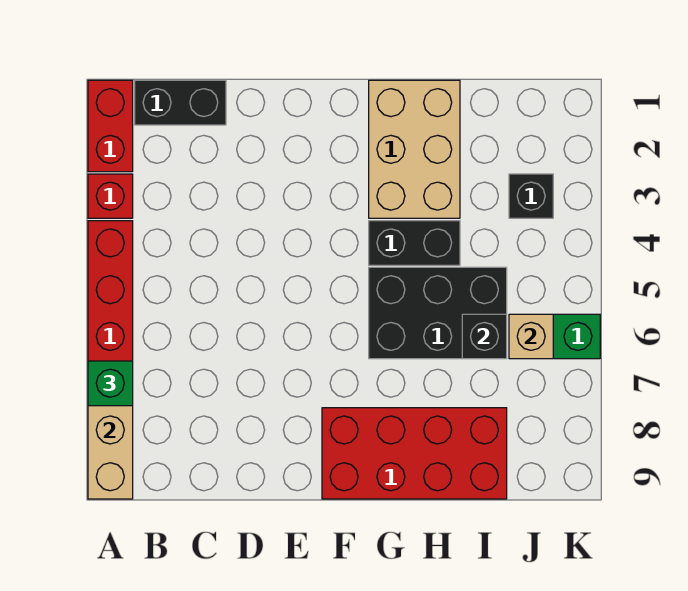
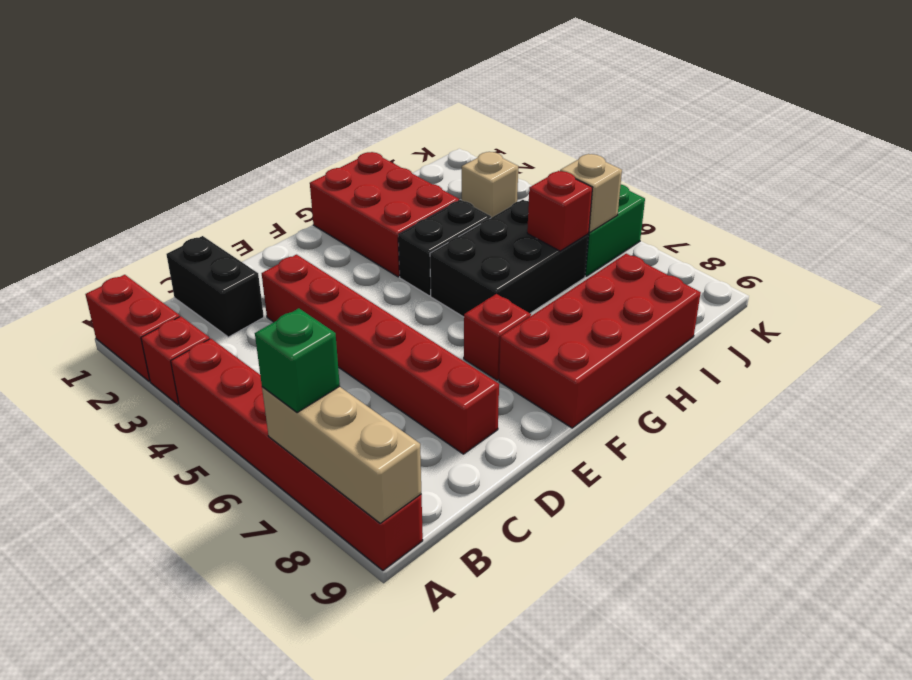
black 1x2 brick [135,80,226,125] -> black 1x2 brick turned to [166,236,264,337]
none -> red 1x6 brick [262,255,499,454]
none -> red 1x1 brick [464,294,531,380]
tan 2x3 brick [369,80,460,218] -> red 2x3 brick [310,152,459,277]
black 1x1 brick [462,314,507,359] -> red 1x1 brick [527,171,592,251]
black 1x1 brick [509,174,553,218] -> tan 1x1 brick [462,152,518,218]

